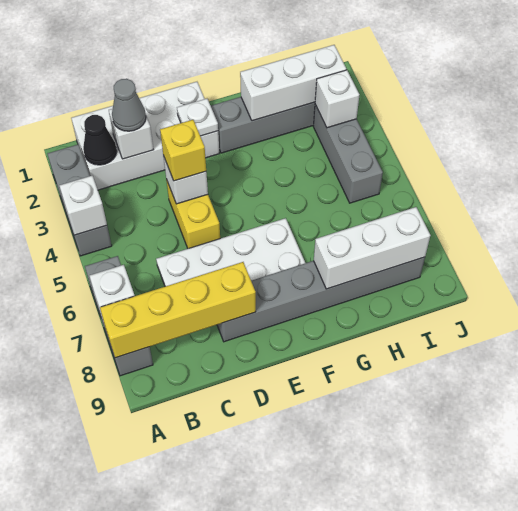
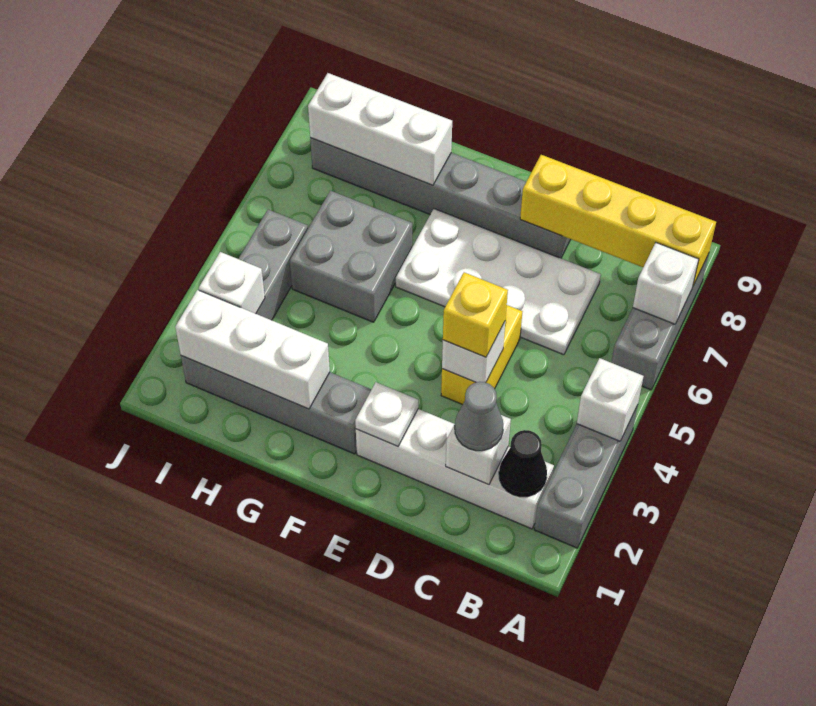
white 2x4 brick [71,82,219,190] -> white 1x4 brick [356,409,554,529]
none -> grey 2x2 brick [290,191,412,322]

